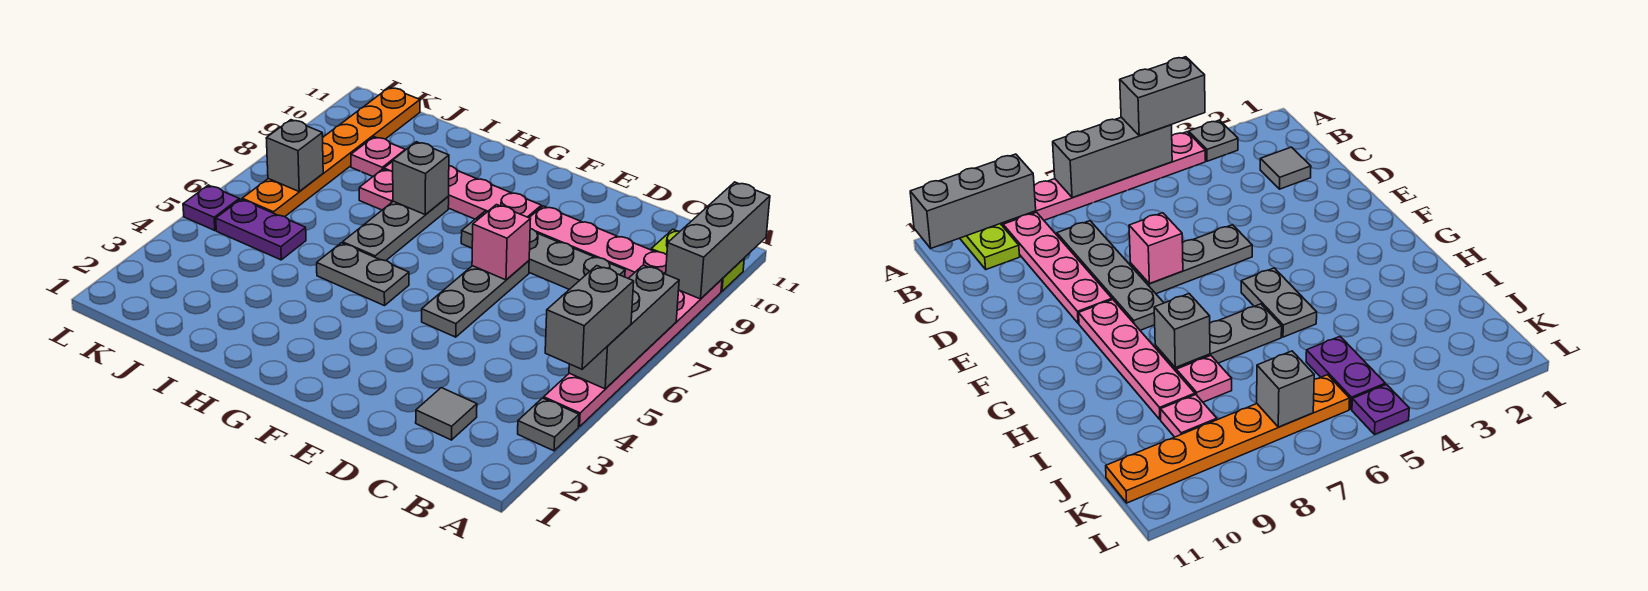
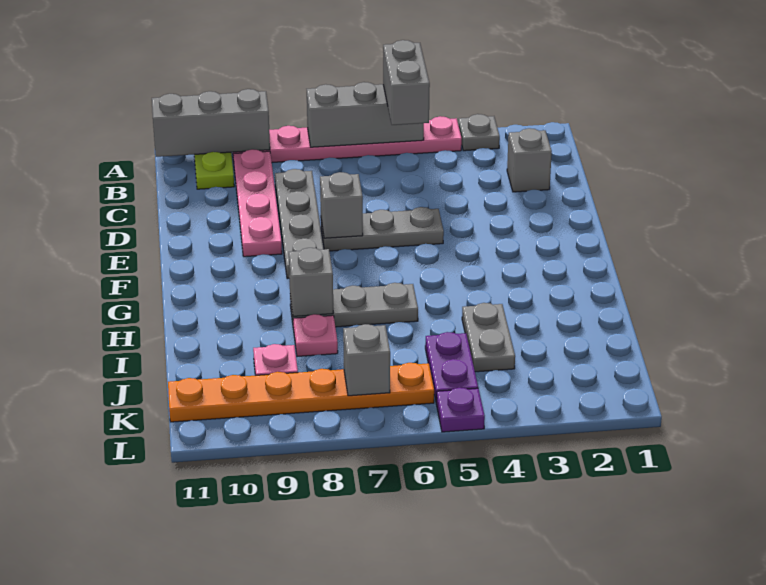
grey 1x2 brick [545,266,634,369] -> grey 1x2 brick turned to [383,40,430,125]
grey 1x1 tile [416,388,477,440] -> grey 1x1 brick [507,128,552,192]
pink 1x1 brick [472,205,530,280] -> grey 1x1 brick [320,172,363,238]
pink 1x4 plate [384,161,541,219] -> none
grey 1x2 plate [317,243,409,306] -> grey 1x2 plate moved to [462,303,515,372]

